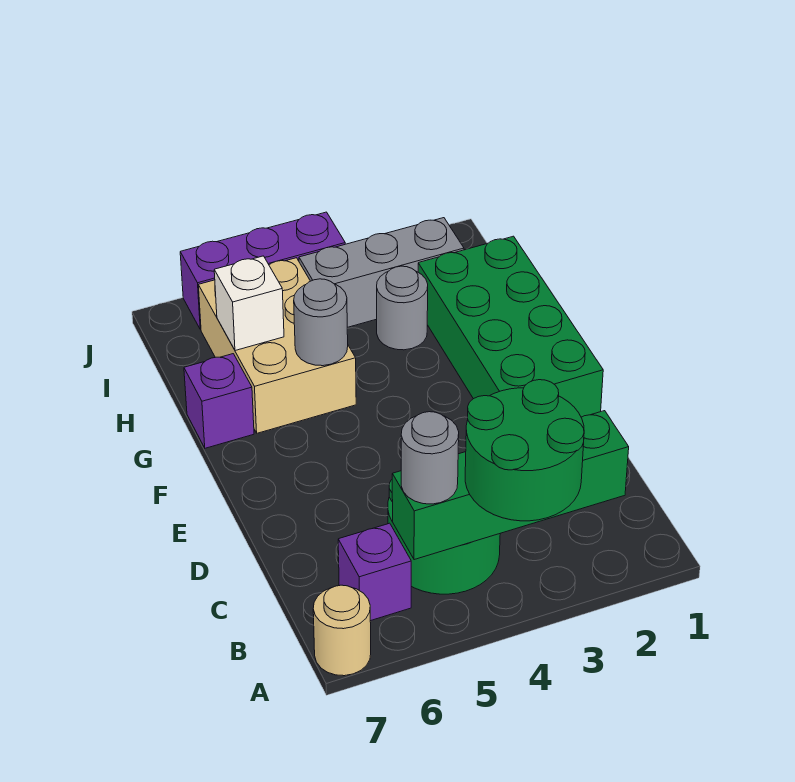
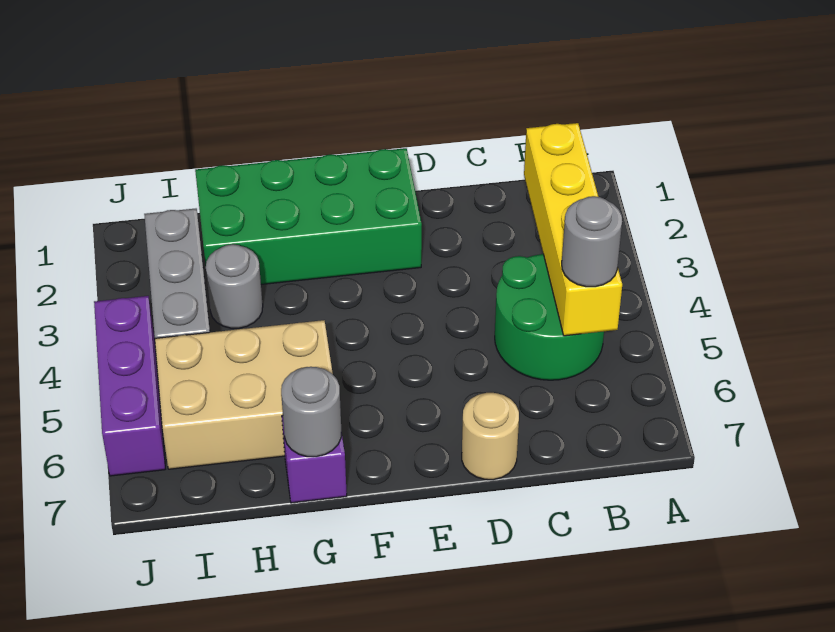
green 2x2 round brick [465,380,584,521] -> none
tan 1x1 round brick [313,585,371,676] -> tan 1x1 round brick moved to [462,393,519,480]
green 1x4 brick [392,411,629,560] -> yellow 1x4 brick [524,123,622,336]
purple 1x1 brick [338,523,411,621] -> none
grey 1x1 round brick [294,279,348,366] -> grey 1x1 round brick moved to [281,367,341,457]
white 1x1 brick [214,256,284,351] -> none

